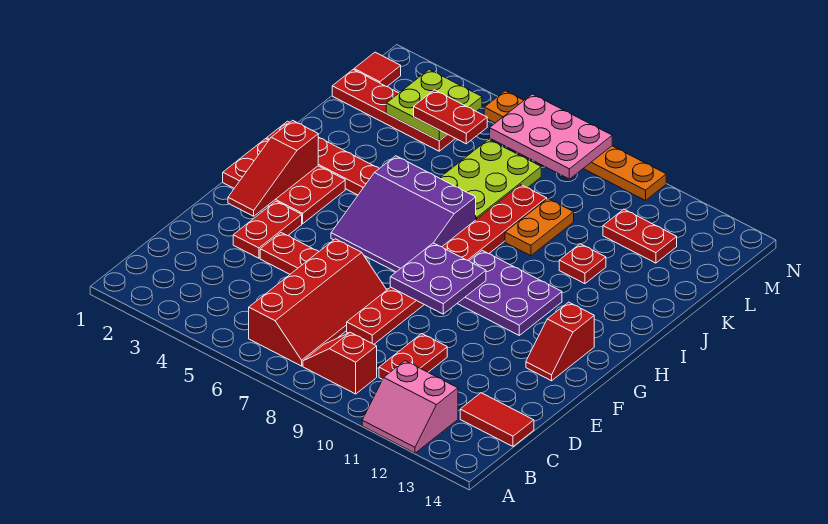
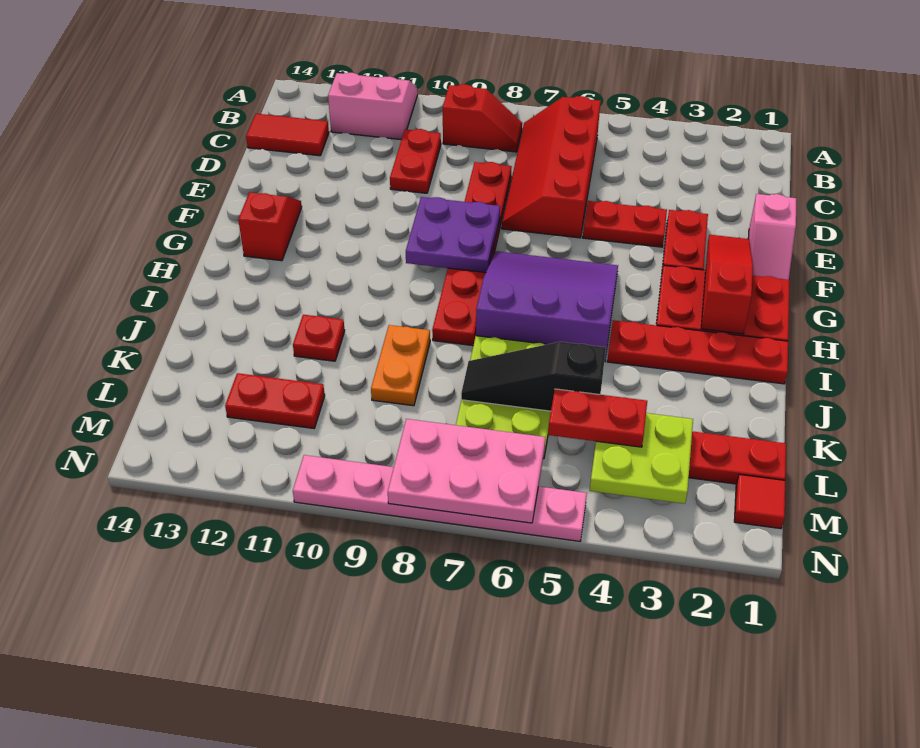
red 1x8 plate [347,185,547,344] -> red 1x6 plate [432,162,512,345]
none -> pink 1x2 slope [748,194,796,280]
purple 2x3 plate [457,250,562,335] -> none
none -> black 1x3 slope [461,342,606,411]
orange 1x6 plate [484,91,666,201] -> pink 1x6 plate [293,455,587,541]

